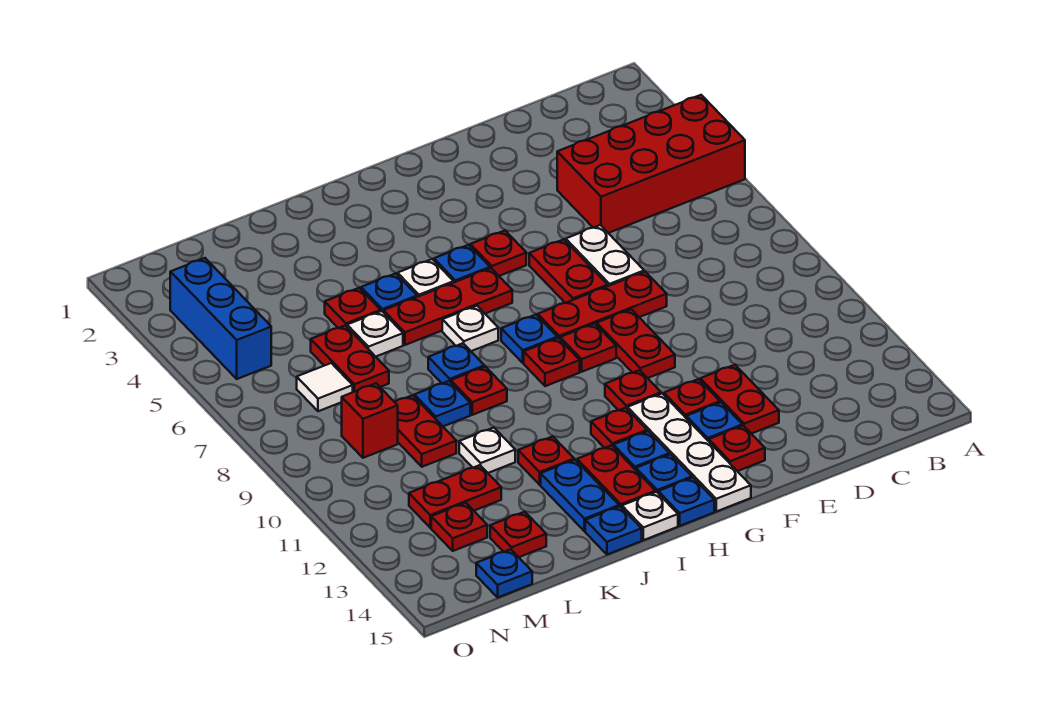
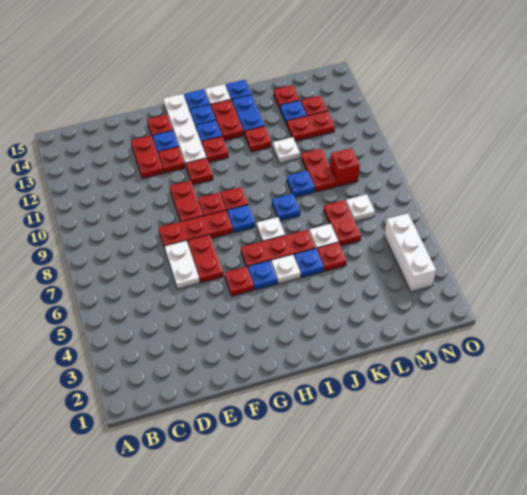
red 2x4 brick [557,95,745,233] -> none
red 1x1 plate [451,367,507,415] -> none
white 1x1 tile [297,363,353,411] -> white 1x1 plate [346,194,375,222]
blue 1x1 plate [476,549,532,597] -> blue 1x1 plate moved to [280,100,307,125]
blue 1x3 brick [170,258,271,379] -> white 1x3 brick [384,214,436,292]

